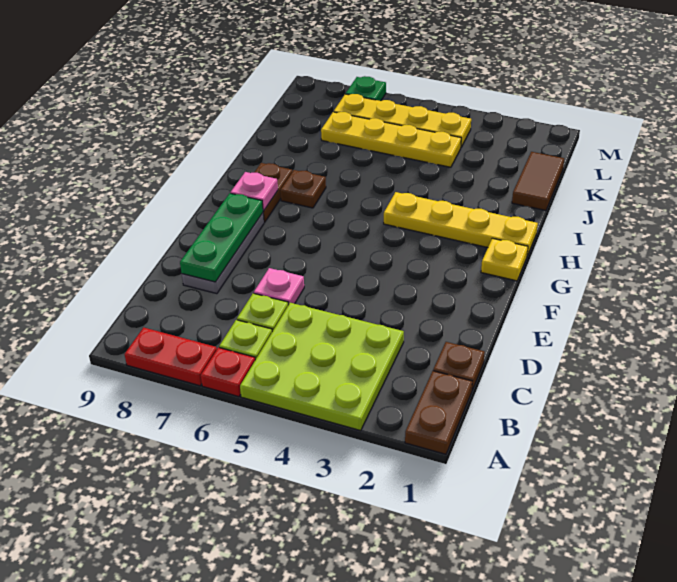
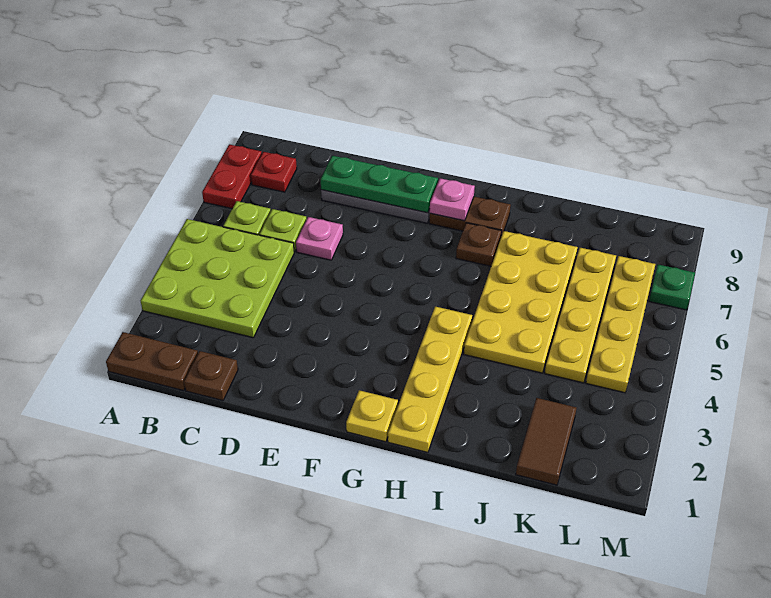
red 1x1 plate [201,348,255,397] -> red 1x1 plate moved to [251,152,297,192]
none -> yellow 2x4 plate [464,231,578,373]
brown 1x2 tile [512,152,564,210] -> brown 1x2 tile turned to [516,398,576,485]

